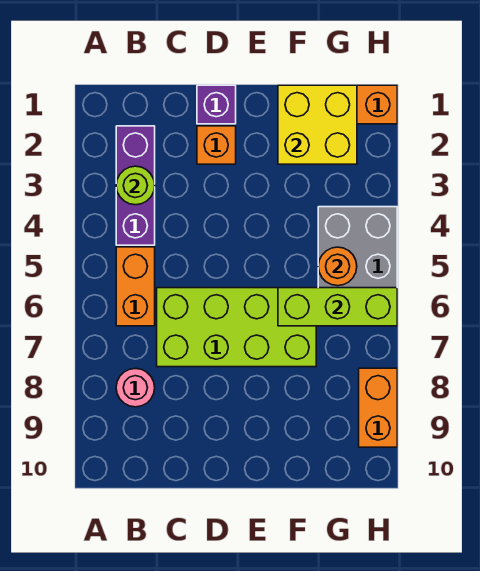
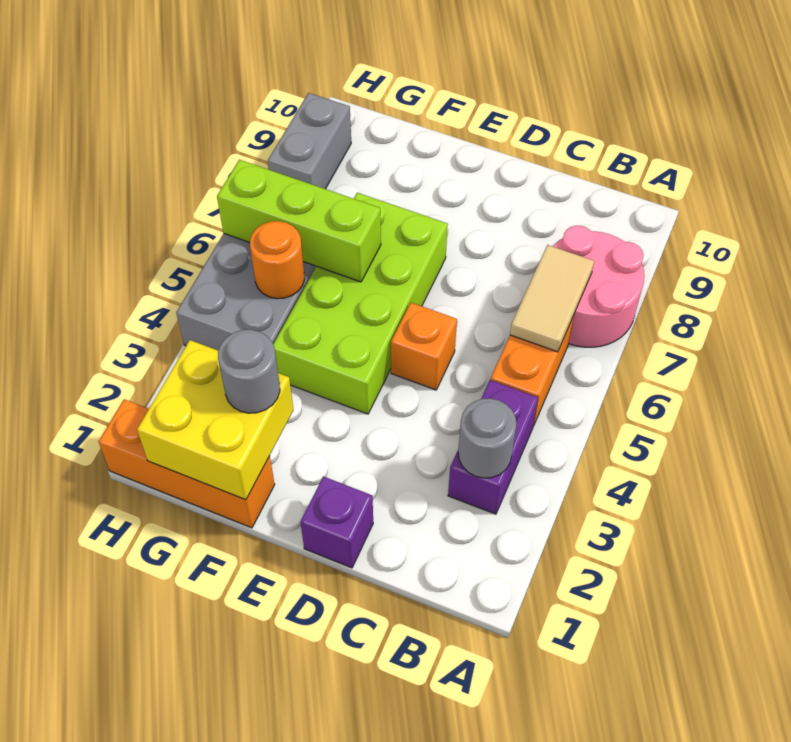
purple 1x3 brick [116,126,155,245] -> purple 1x2 brick [448,380,538,514]
lime 1x1 round brick [116,166,155,205] -> grey 1x1 round brick [458,398,516,478]
none -> tan 1x2 tile [510,245,594,352]
pink 1x1 round brick [116,369,155,407] -> pink 2x2 round brick [553,226,644,347]
lime 2x4 brick [157,288,316,367] -> lime 2x4 brick turned to [273,193,448,414]
orange 1x1 brick [197,126,236,164] -> orange 1x1 brick moved to [391,303,457,390]
none -> grey 1x1 round brick [218,330,280,413]
orange 1x2 brick [359,368,397,447] -> grey 1x2 brick [268,93,351,189]

